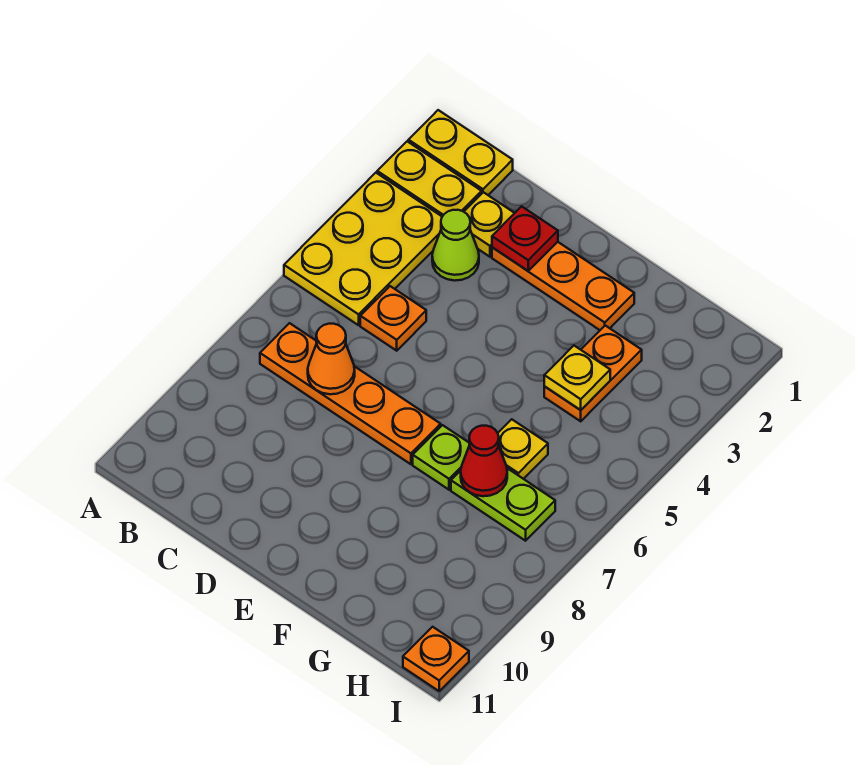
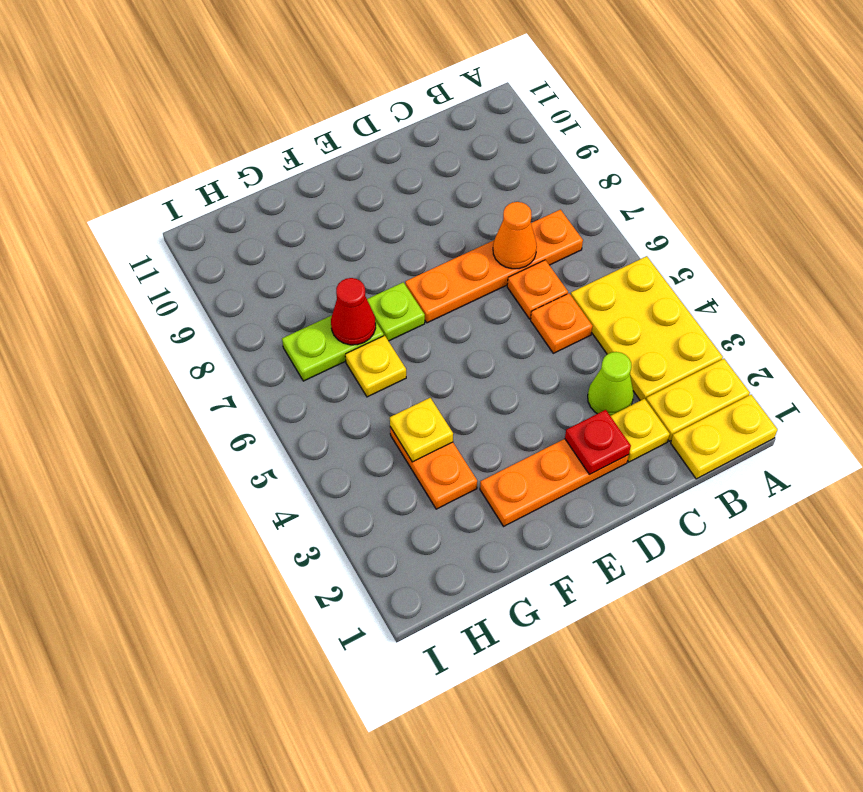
orange 1x1 plate [403,627,469,691] -> orange 1x1 plate moved to [507,260,568,319]

